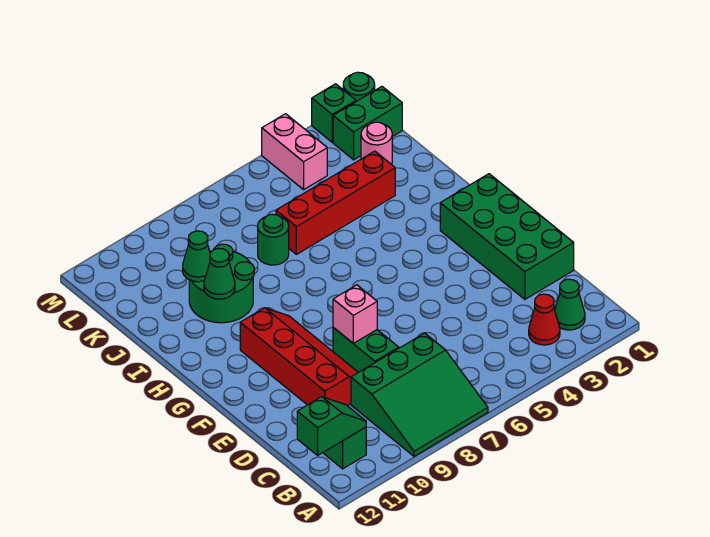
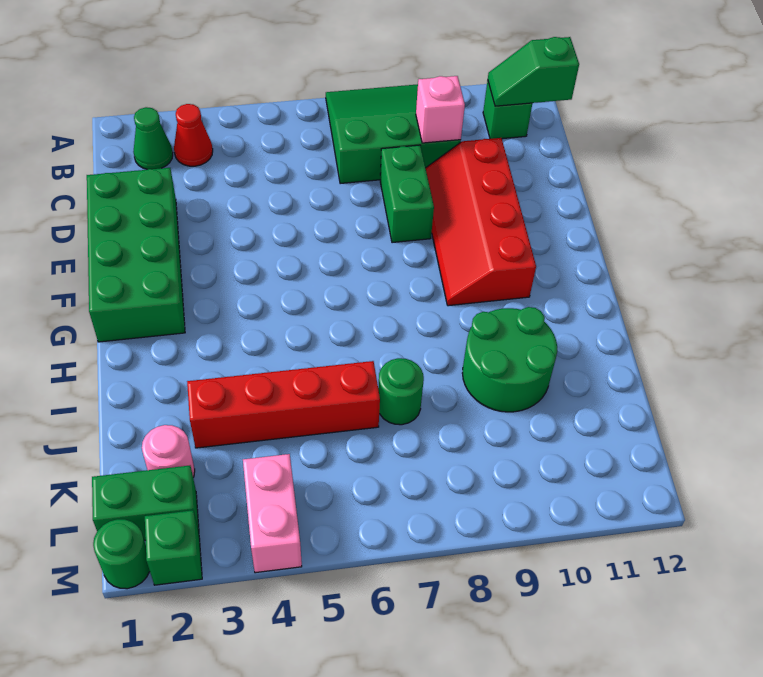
pink 1x1 brick [333,285,377,343] -> pink 1x1 brick moved to [416,76,465,143]
green 1x1 cone [204,249,235,299] -> none
green 1x1 cone [183,231,210,282] -> none

